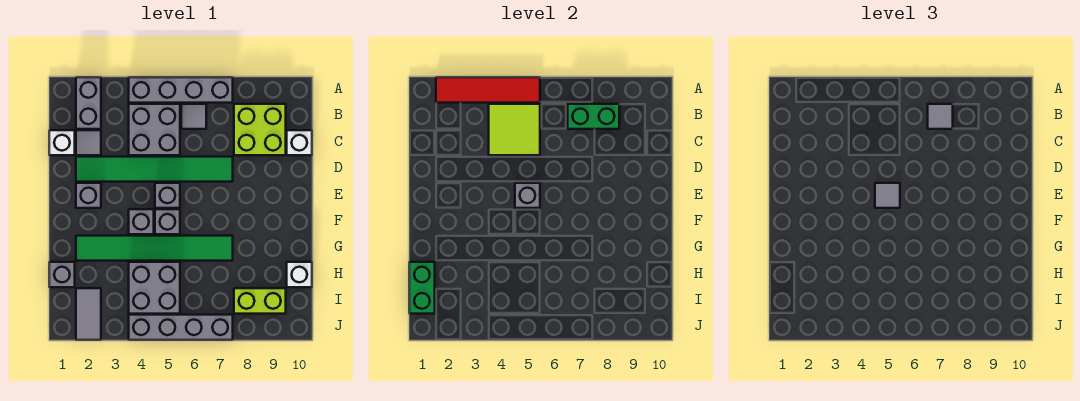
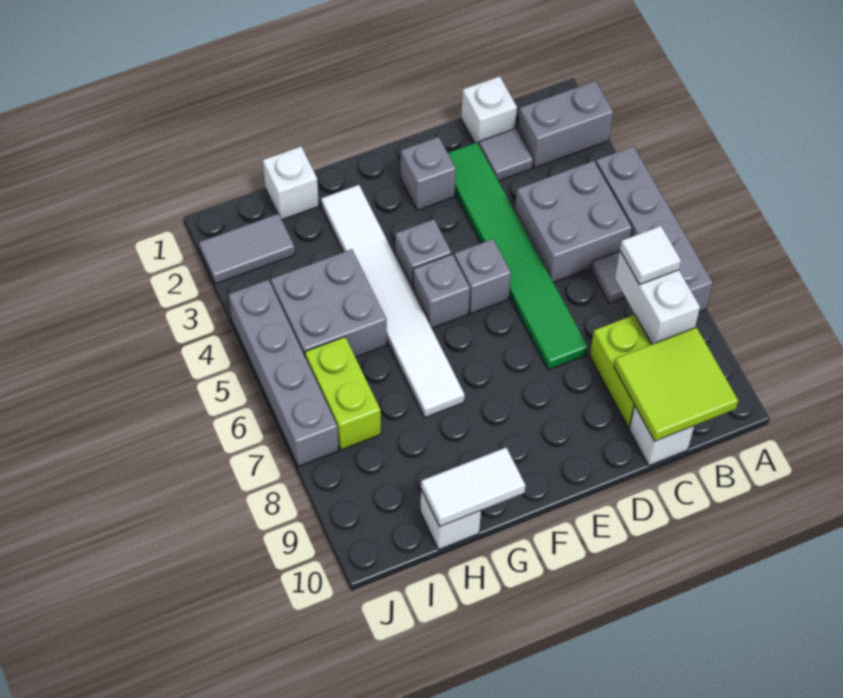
red 1x4 tile [436,77,540,103] -> none
lime 2x2 tile [489,104,540,155] -> lime 2x2 tile moved to [614,327,738,441]
green 1x2 brick [568,104,619,129] -> white 1x2 brick [615,251,700,344]
grey 1x1 tile [928,104,953,129] -> white 1x1 tile [620,226,681,285]
grey 1x1 brick [515,183,540,208] -> none
grey 1x1 tile [875,183,900,208] -> none
green 1x6 tile [76,236,233,261] -> white 1x6 tile [321,185,465,417]
none -> white 1x2 tile [421,448,525,527]
grey 1x1 brick [49,262,75,287] -> white 1x1 brick [263,147,319,220]
green 1x2 brick [409,262,435,314] -> none
lime 1x2 brick [234,288,286,314] -> lime 1x2 brick moved to [305,337,381,450]

